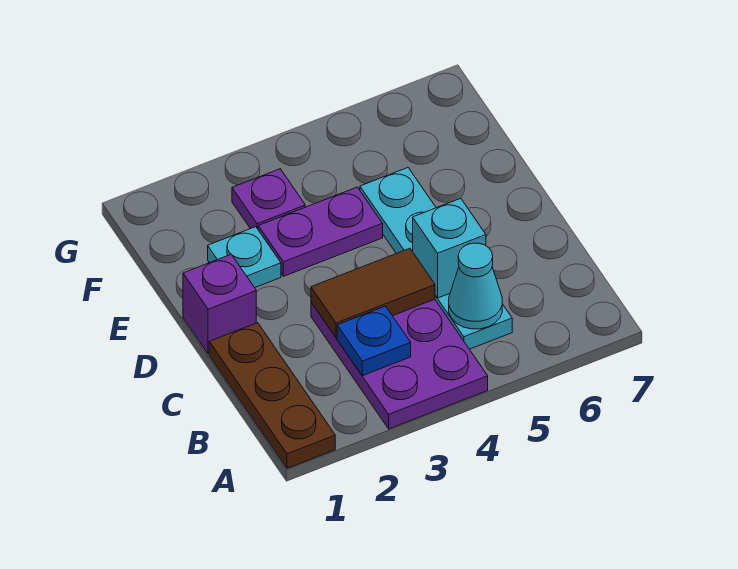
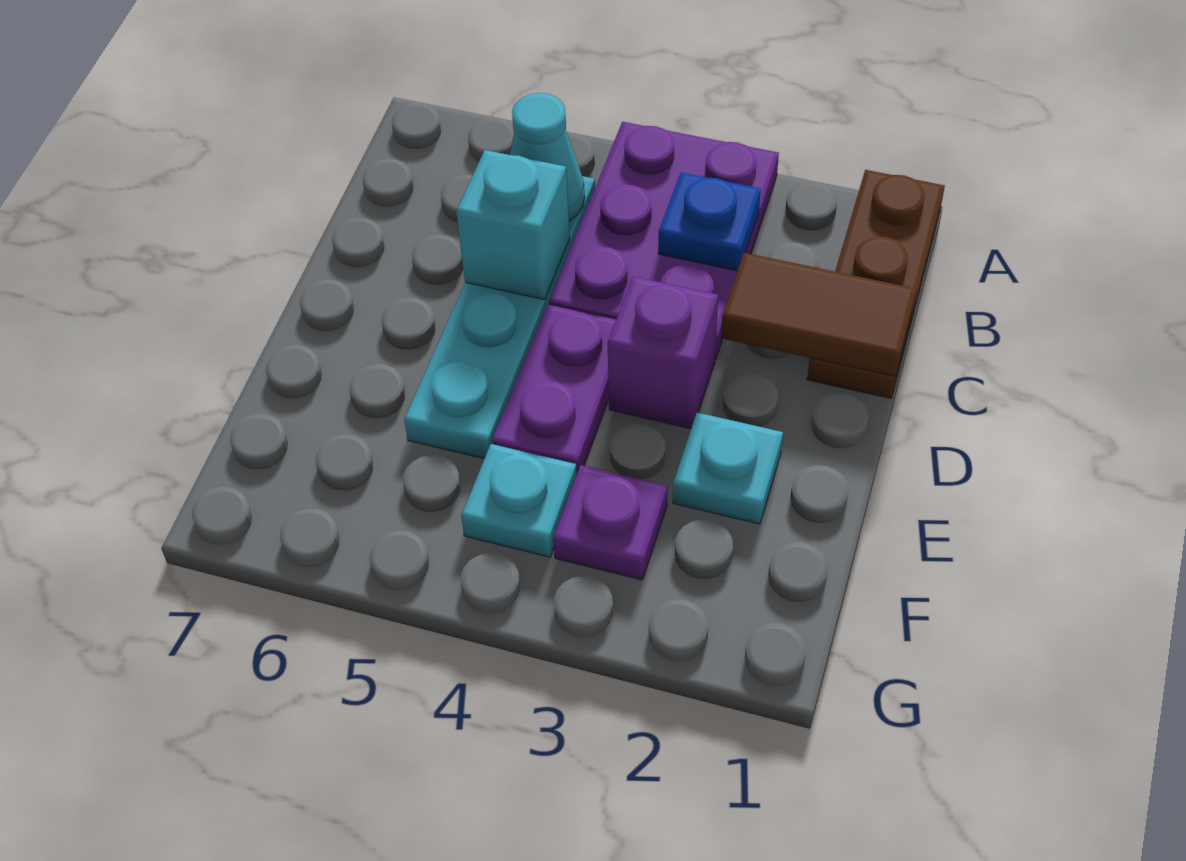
brown 1x2 tile [311,248,435,338] -> brown 1x2 tile moved to [721,253,916,376]
purple 1x1 brick [183,254,256,354] -> purple 1x1 brick moved to [608,276,718,429]
purple 1x2 plate [258,187,383,276] -> purple 1x2 plate turned to [492,305,616,473]
none -> cyan 1x1 plate [461,444,577,557]

